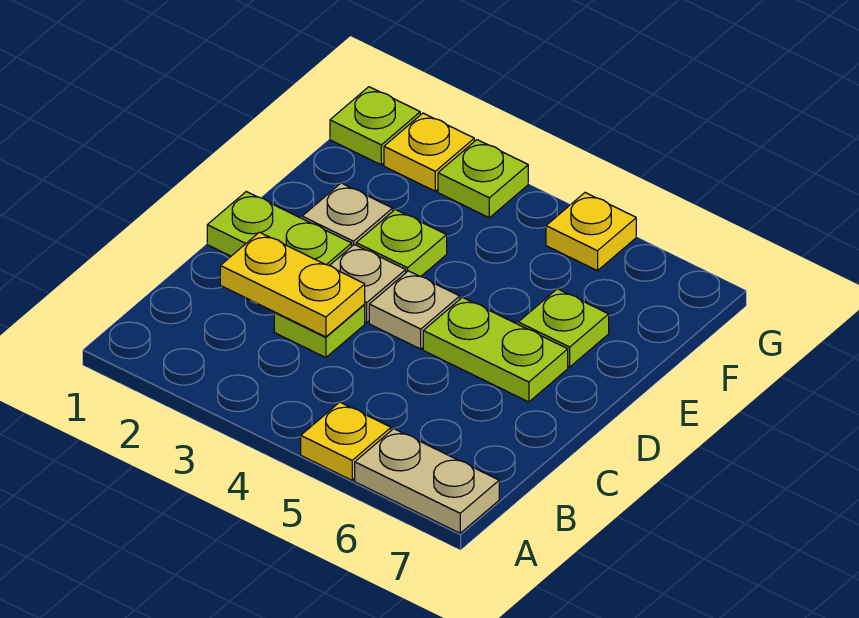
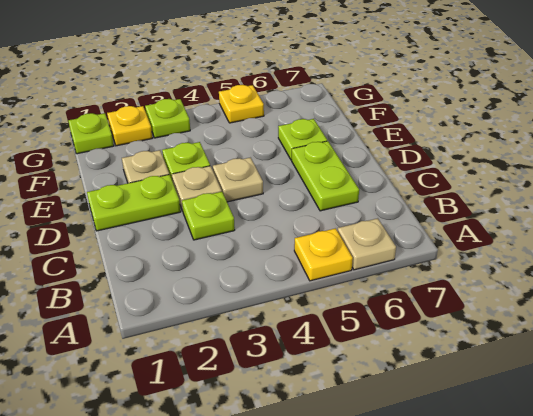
tan 1x2 plate [355,429,499,533] -> tan 1x1 plate [338,218,396,270]
yellow 1x2 plate [220,232,365,337] -> none
lime 1x2 plate [423,297,568,402] -> lime 1x2 plate turned to [292,141,359,211]

